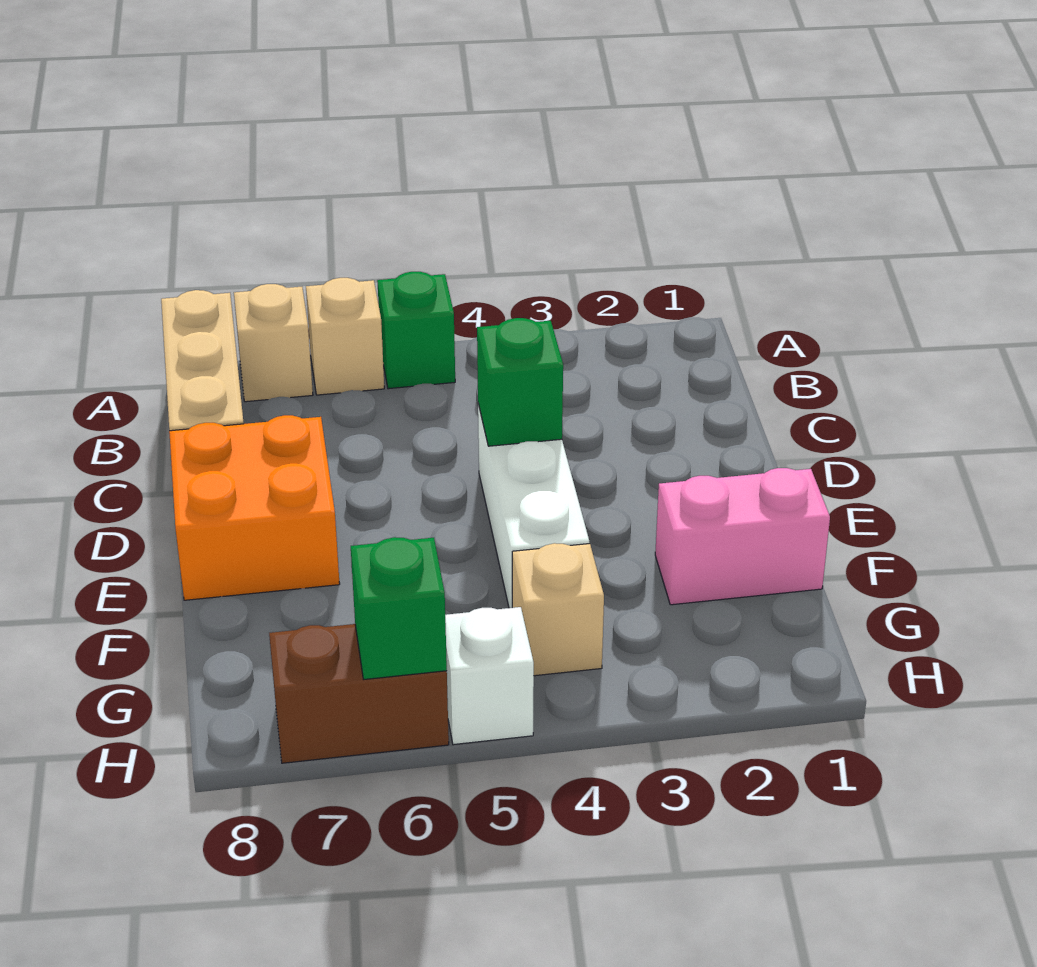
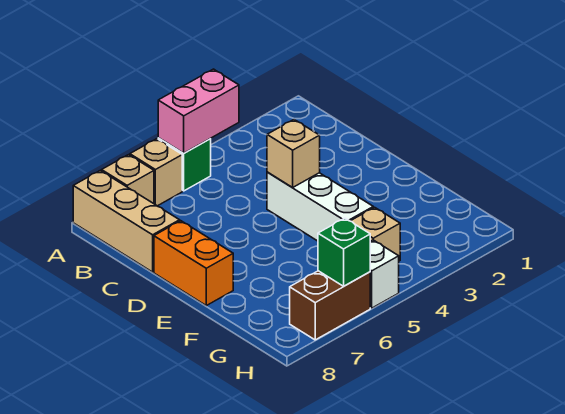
green 1x1 brick [477,318,563,446] -> tan 1x1 brick [267,120,320,188]
orange 2x2 brick [169,415,340,600] -> orange 1x2 brick [154,221,233,306]
pink 1x2 brick [655,468,830,605] -> pink 1x2 brick moved to [158,69,239,153]

